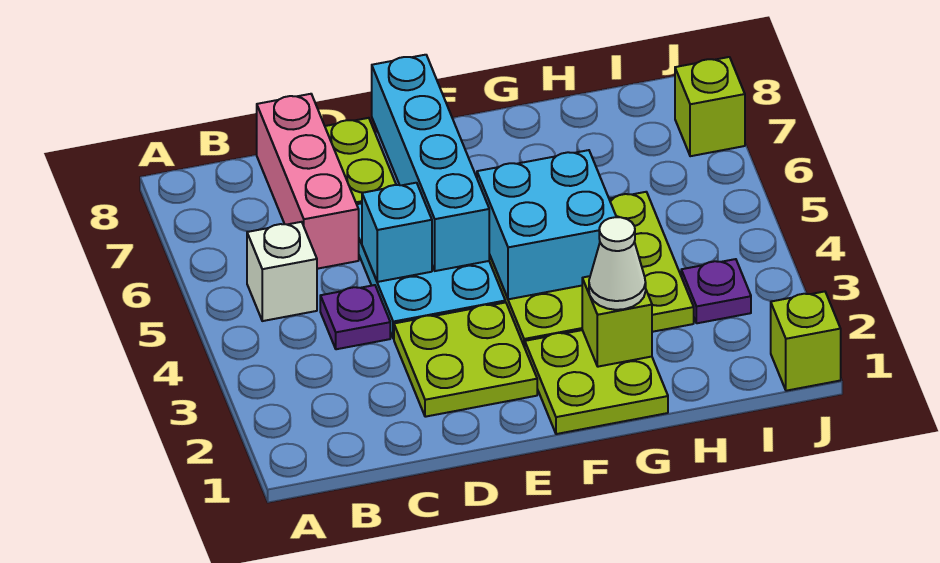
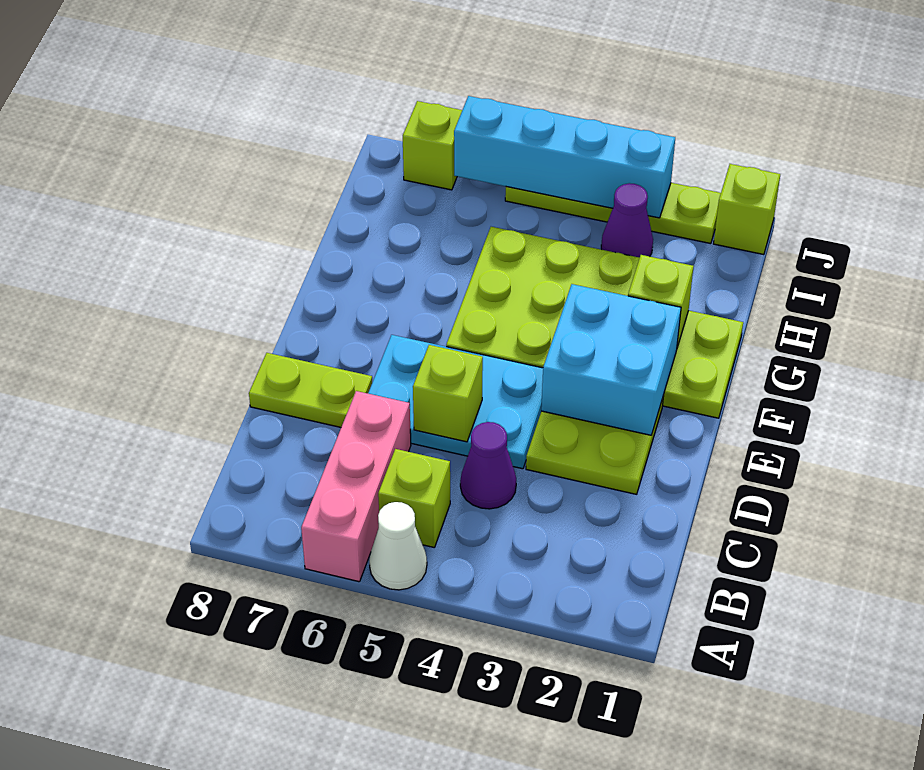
white 1x1 brick [247,222,317,321] -> lime 1x1 brick [378,449,450,547]
purple 1x1 plate [320,285,390,349] -> purple 1x1 cone [460,422,516,509]
pink 1x3 brick [257,94,359,269] -> pink 1x3 brick turned to [301,391,411,582]
cyan 1x1 brick [362,183,432,282] -> lime 1x1 brick [413,345,483,442]
cyan 1x4 brick [372,55,490,271] -> cyan 1x4 brick moved to [454,96,675,218]
cyan 2x2 brick [477,150,616,299] -> cyan 2x2 brick moved to [541,284,681,435]
white 1x1 cone [589,217,646,310] -> white 1x1 cone moved to [369,502,427,590]
purple 1x1 plate [681,259,751,323] -> purple 1x1 cone [601,183,653,257]
none -> lime 1x4 plate [505,183,721,244]

